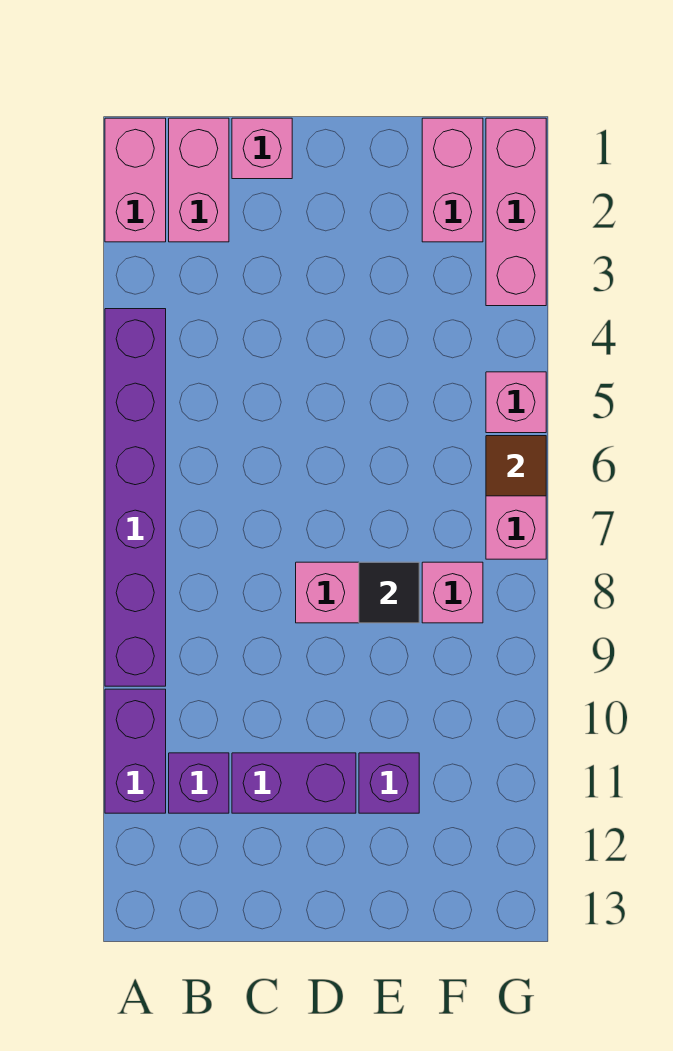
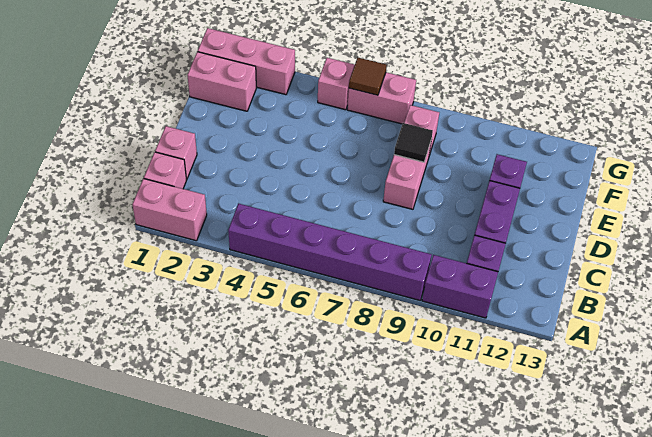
pink 1x2 brick [169,118,229,242] -> pink 1x1 brick [144,152,187,189]

